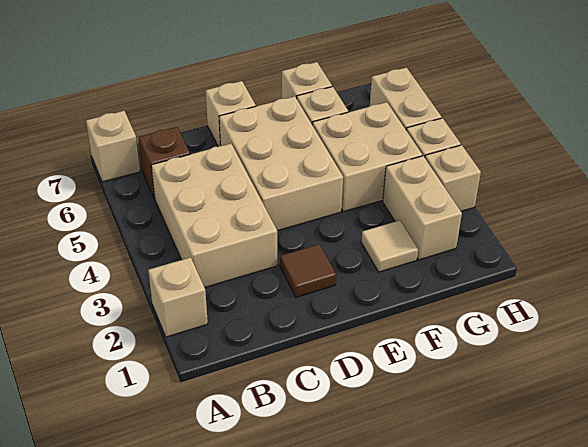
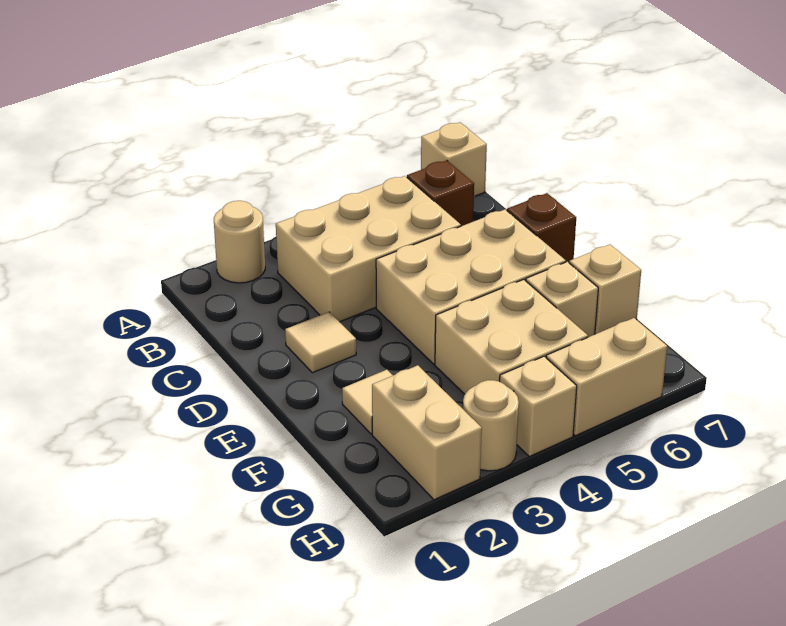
tan 1x1 brick [148,257,208,337] -> tan 1x1 round brick [214,201,265,283]
brown 1x1 tile [280,244,336,297] -> tan 1x1 tile [285,312,356,373]
tan 1x1 brick [205,81,256,147] -> brown 1x1 brick [507,193,576,263]
tan 1x2 brick [383,156,462,260] -> tan 1x2 brick turned to [372,365,482,500]
tan 1x1 brick [425,145,481,211] -> tan 1x1 round brick [463,380,519,471]

